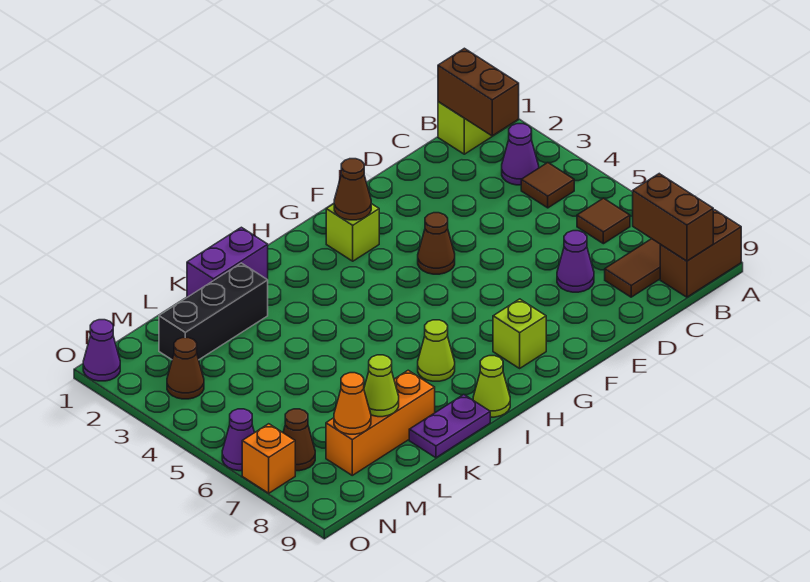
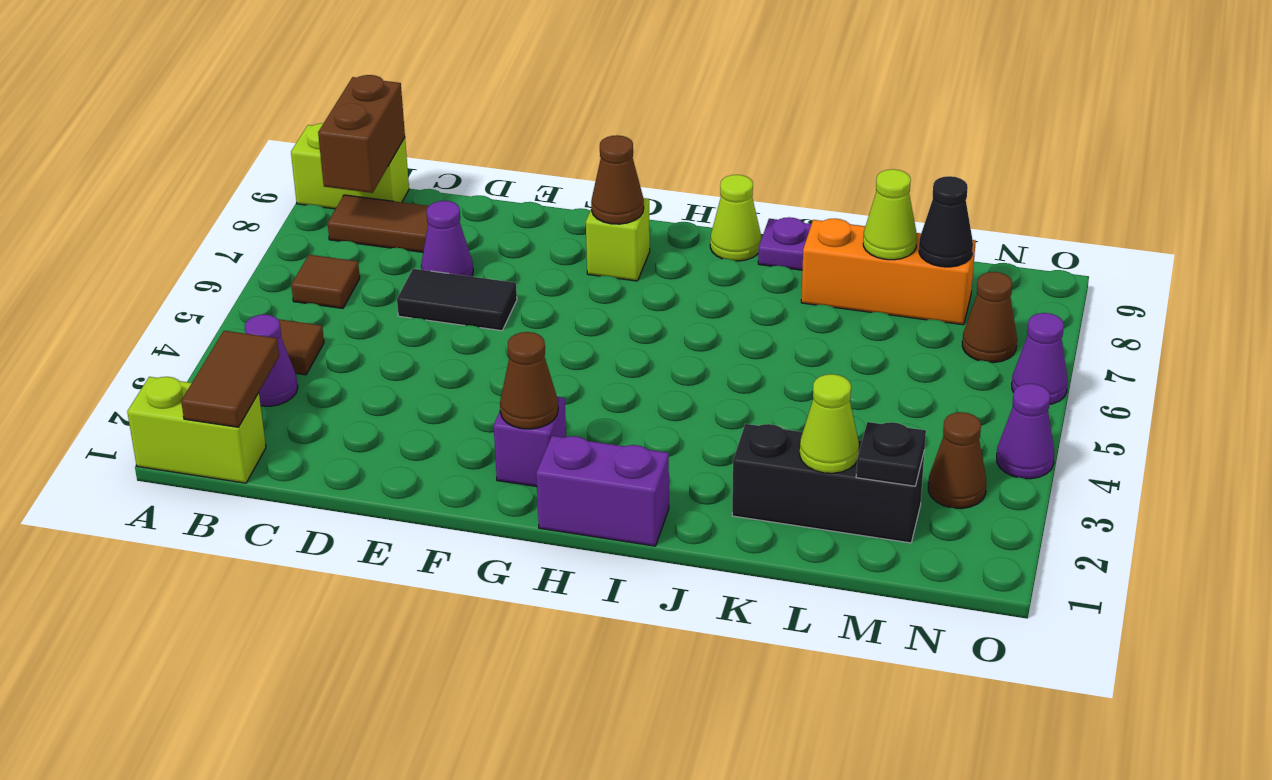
brown 1x2 brick [660,210,741,297] -> lime 1x2 brick [291,123,409,209]
brown 1x2 brick [438,48,519,136] -> brown 1x2 tile [181,331,279,427]
none -> black 1x2 tile [397,269,517,331]
brown 1x1 cone [418,213,455,274] -> brown 1x1 cone moved to [591,135,644,224]
lime 1x1 brick [326,204,379,261] -> purple 1x1 brick [494,397,566,487]
lime 1x1 cone [418,320,455,381] -> lime 1x1 cone moved to [800,374,859,473]
purple 1x2 brick [187,227,268,297] -> purple 1x2 brick moved to [536,436,669,546]
none -> black 1x1 plate [856,422,926,486]
orange 1x1 cone [334,373,371,434] -> black 1x1 cone [919,176,973,267]
purple 1x1 cone [83,320,120,381] -> purple 1x1 cone moved to [997,384,1054,479]
orange 1x1 brick [242,424,295,493] -> none

